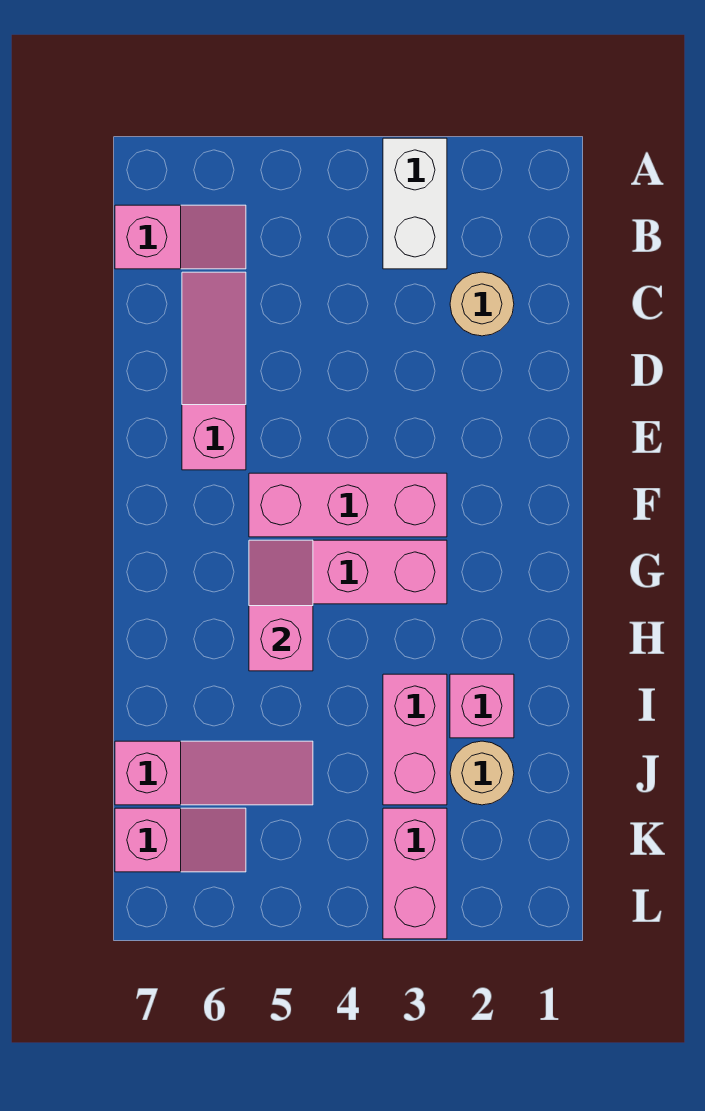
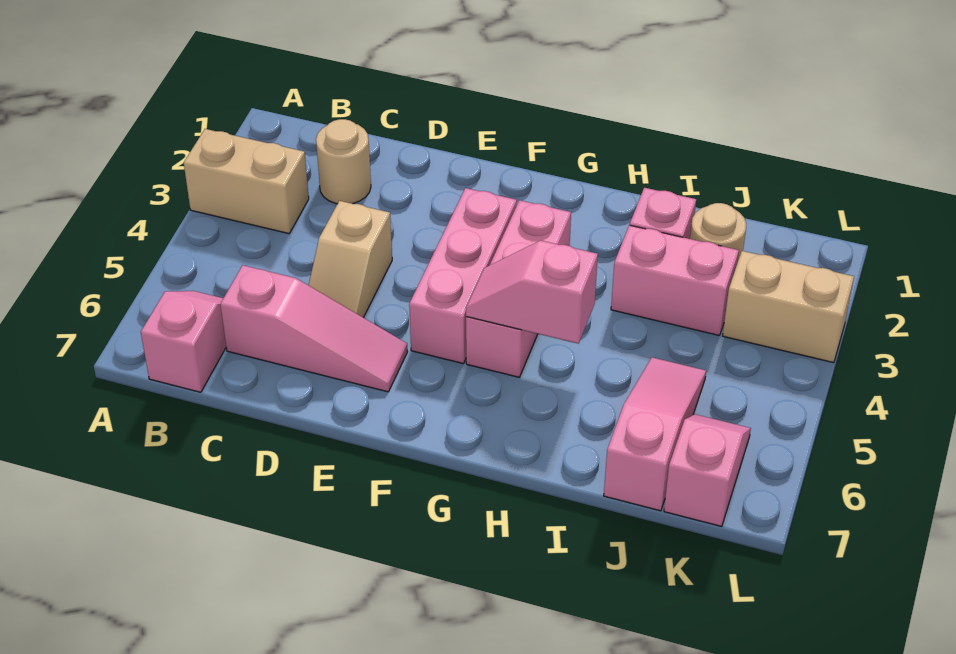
white 1x2 brick [383,138,447,269] -> tan 1x2 brick [184,129,309,234]
pink 1x3 slope [182,272,246,470] -> pink 1x3 slope turned to [220,265,407,392]
none -> tan 1x2 slope [309,201,392,318]
pink 1x2 brick [383,808,447,939] -> tan 1x2 brick [723,251,854,363]

